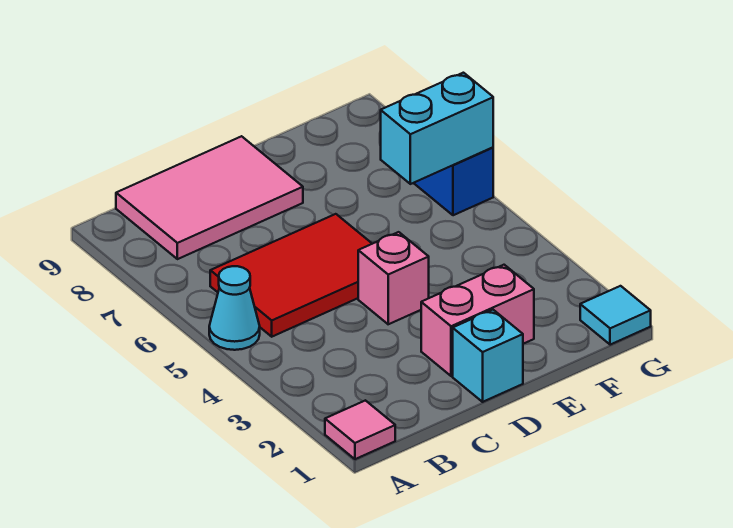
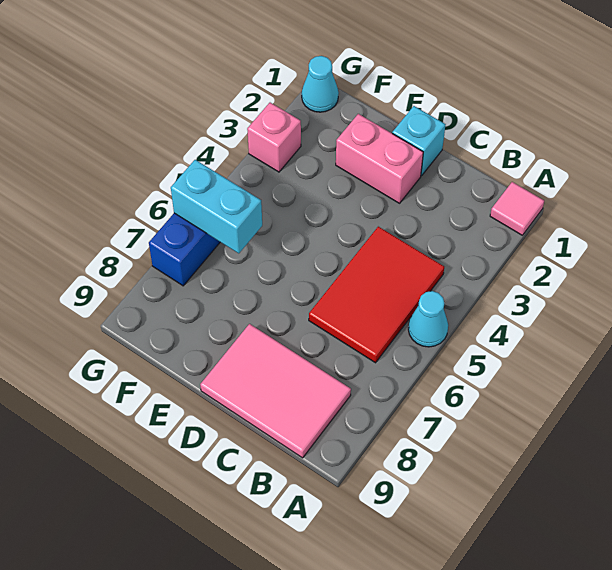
red 2x3 tile [210,214,372,337] -> red 2x3 tile turned to [309,227,444,363]
pink 1x1 brick [358,232,429,324] -> pink 1x1 brick moved to [247,103,301,172]
cyan 1x1 tile [580,286,651,345] -> cyan 1x1 cone [302,56,339,112]

